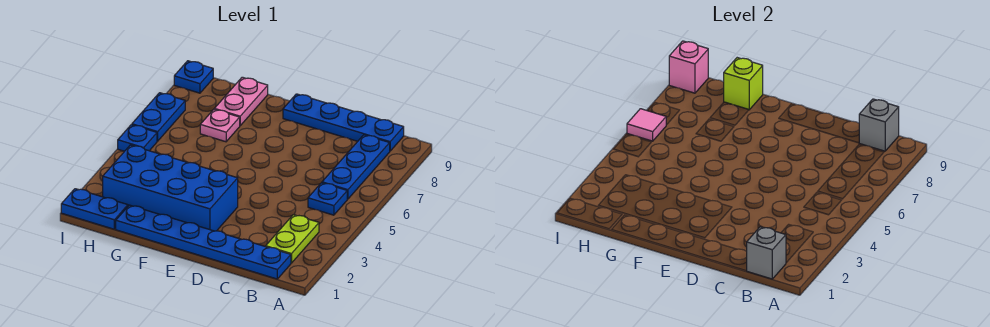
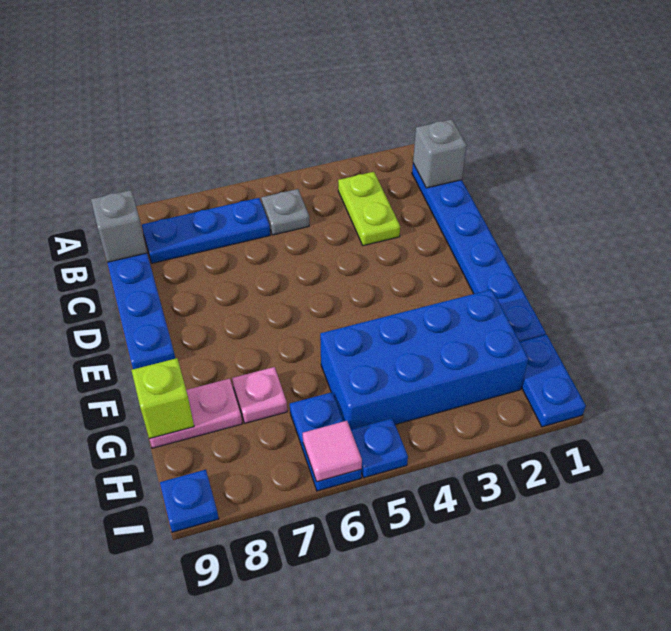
lime 1x2 plate [266,215,319,263] -> lime 1x2 plate turned to [338,172,400,246]
blue 1x1 plate [308,183,347,215] -> grey 1x1 plate [261,189,309,235]
blue 2x4 brick [103,145,238,231] -> blue 2x4 brick turned to [320,290,529,429]
blue 1x2 plate [132,93,185,141] -> blue 1x2 plate turned to [290,392,362,491]
pink 1x1 brick [669,41,708,93] -> none

